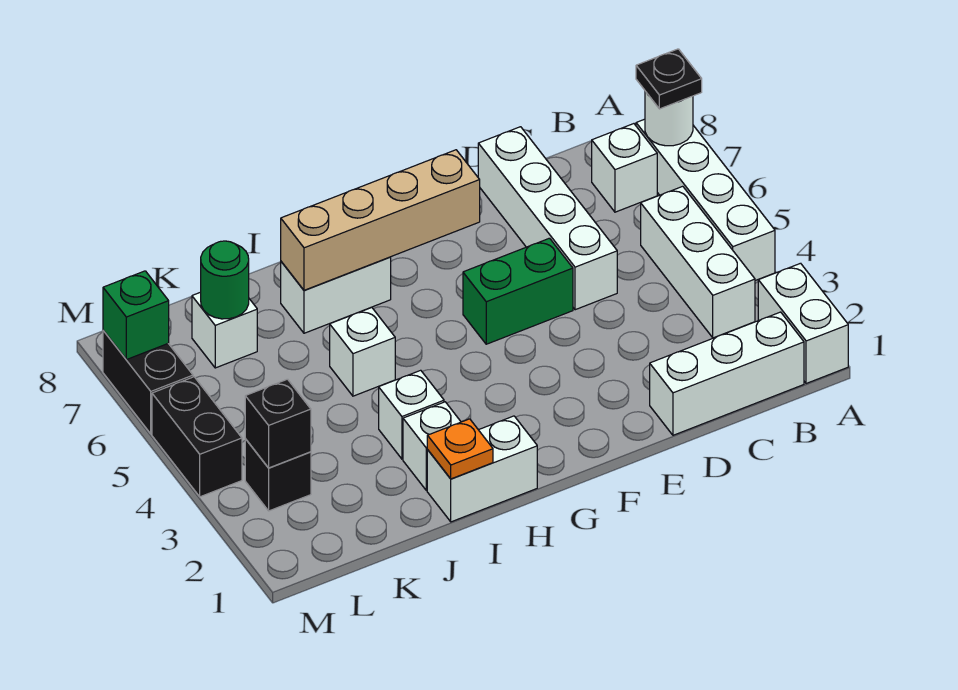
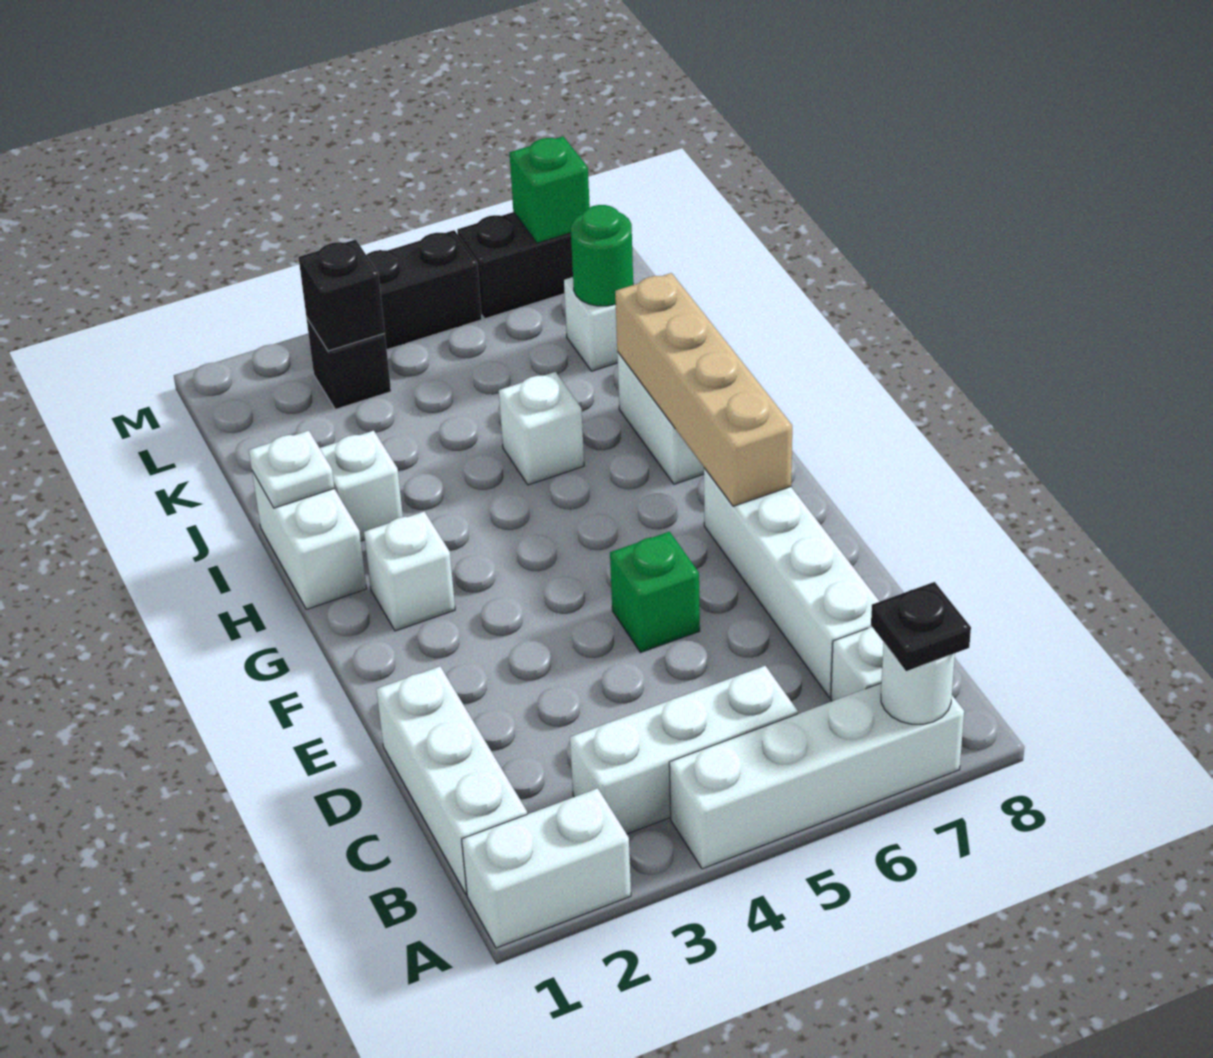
white 1x4 brick [478,127,617,310] -> white 1x4 brick turned to [704,468,880,698]
green 1x2 brick [463,238,573,344] -> green 1x1 brick [610,532,700,653]
orange 1x1 plate [427,419,493,479] -> white 1x1 plate [249,431,334,508]
white 1x1 brick [379,370,444,459] -> white 1x1 brick moved to [364,511,455,631]

